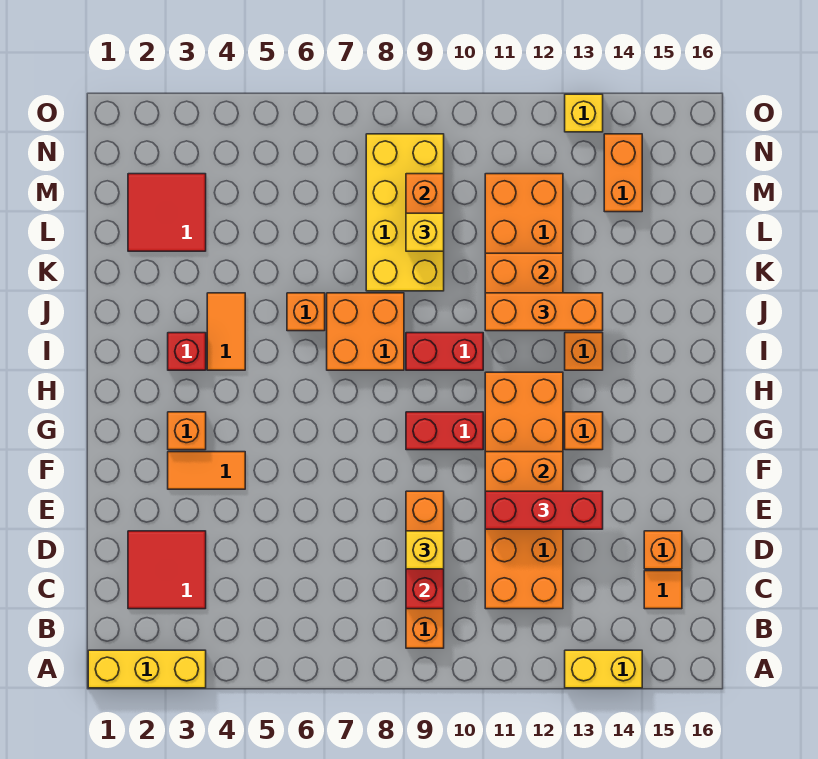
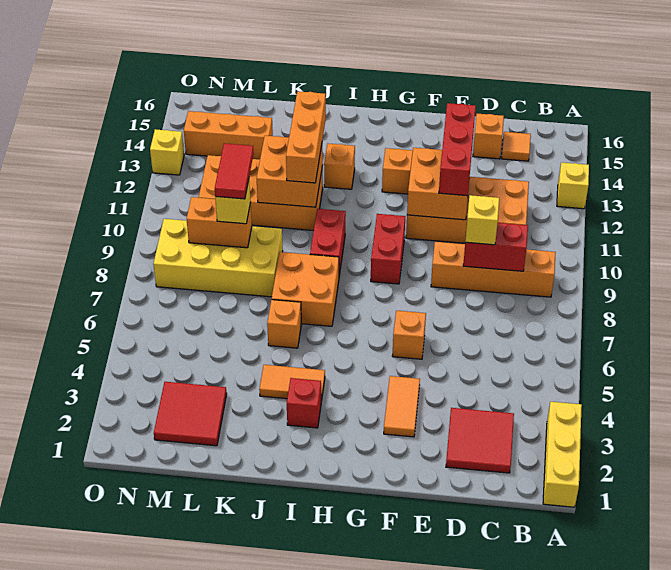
yellow 1x2 brick [565,650,642,688] -> yellow 1x1 brick [557,162,589,209]
orange 2x6 brick [485,372,563,609] -> orange 2x4 brick [406,177,529,243]
orange 1x1 brick [168,412,206,450] -> orange 1x1 brick moved to [392,311,426,359]
none -> red 1x2 tile [215,143,254,199]
orange 1x2 brick [604,134,642,212] -> orange 1x3 brick [184,111,273,159]

